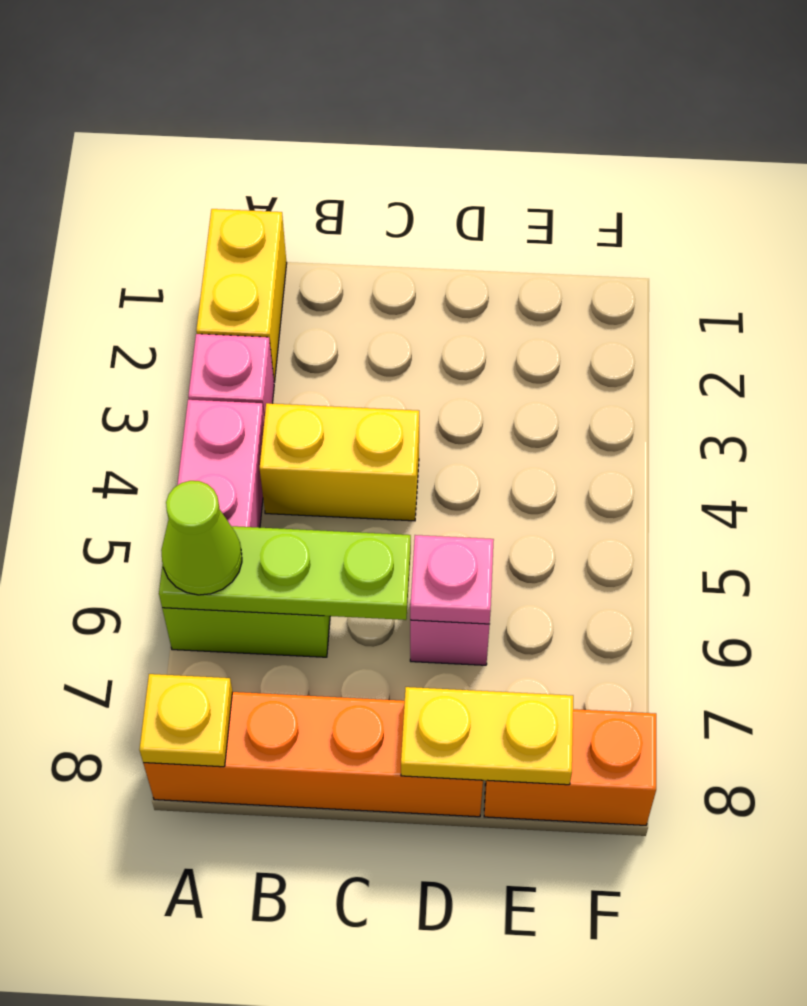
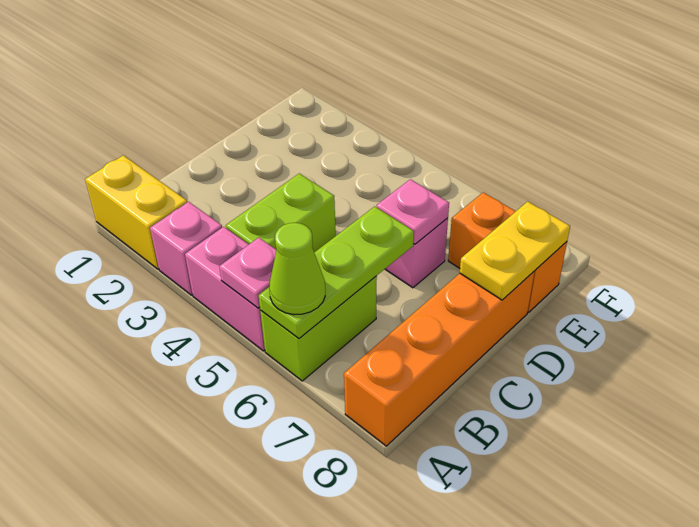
none -> pink 1x1 plate [219,238,276,308]
yellow 1x1 plate [139,674,232,767] -> none
yellow 1x2 brick [260,403,419,521] -> lime 1x2 brick [226,173,336,252]
orange 1x2 brick [484,709,656,825] -> orange 1x2 brick turned to [448,192,567,312]

